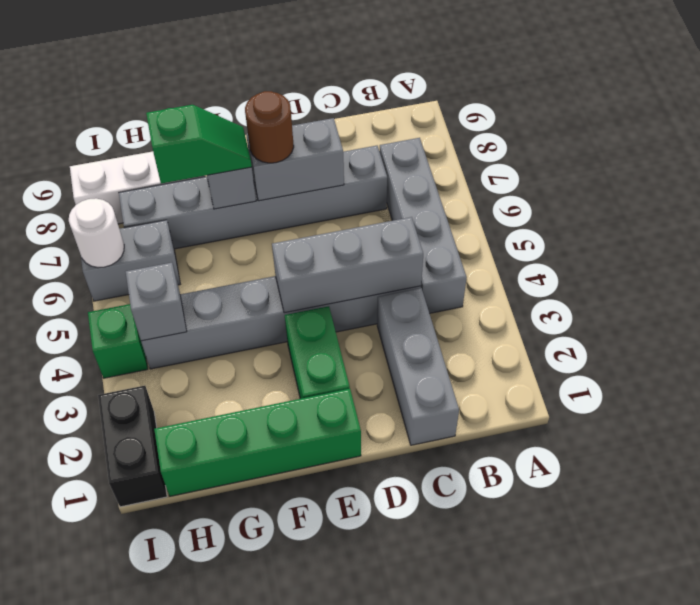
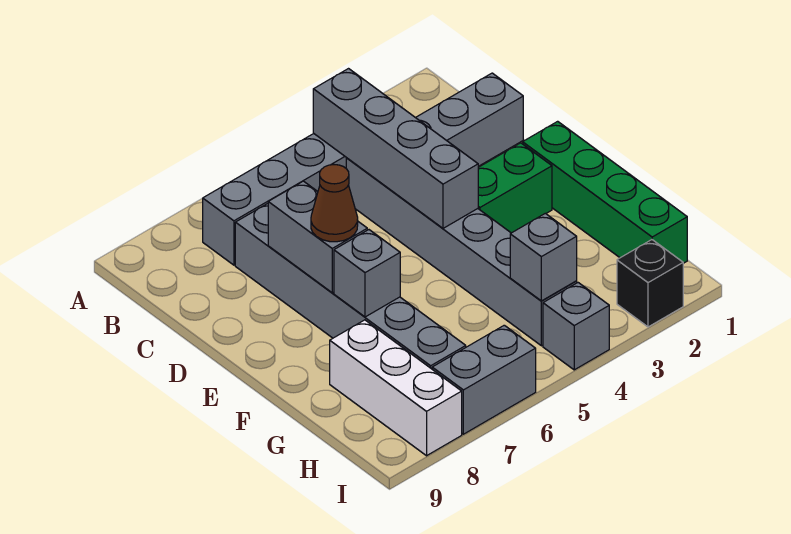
grey 1x3 brick [272,217,423,313] -> grey 1x4 brick [313,69,478,228]
brown 1x1 round brick [245,91,294,163] -> brown 1x1 cone [311,165,358,242]
green 1x2 slope [146,105,252,184] -> none
grey 1x2 brick [81,220,180,301] -> grey 1x2 brick turned to [432,325,536,434]
black 1x2 brick [98,386,167,507] -> black 1x1 brick [617,240,683,327]
green 1x1 brick [88,304,148,378] -> grey 1x1 brick [543,283,609,370]
white 1x1 round brick [69,198,124,268] -> none

